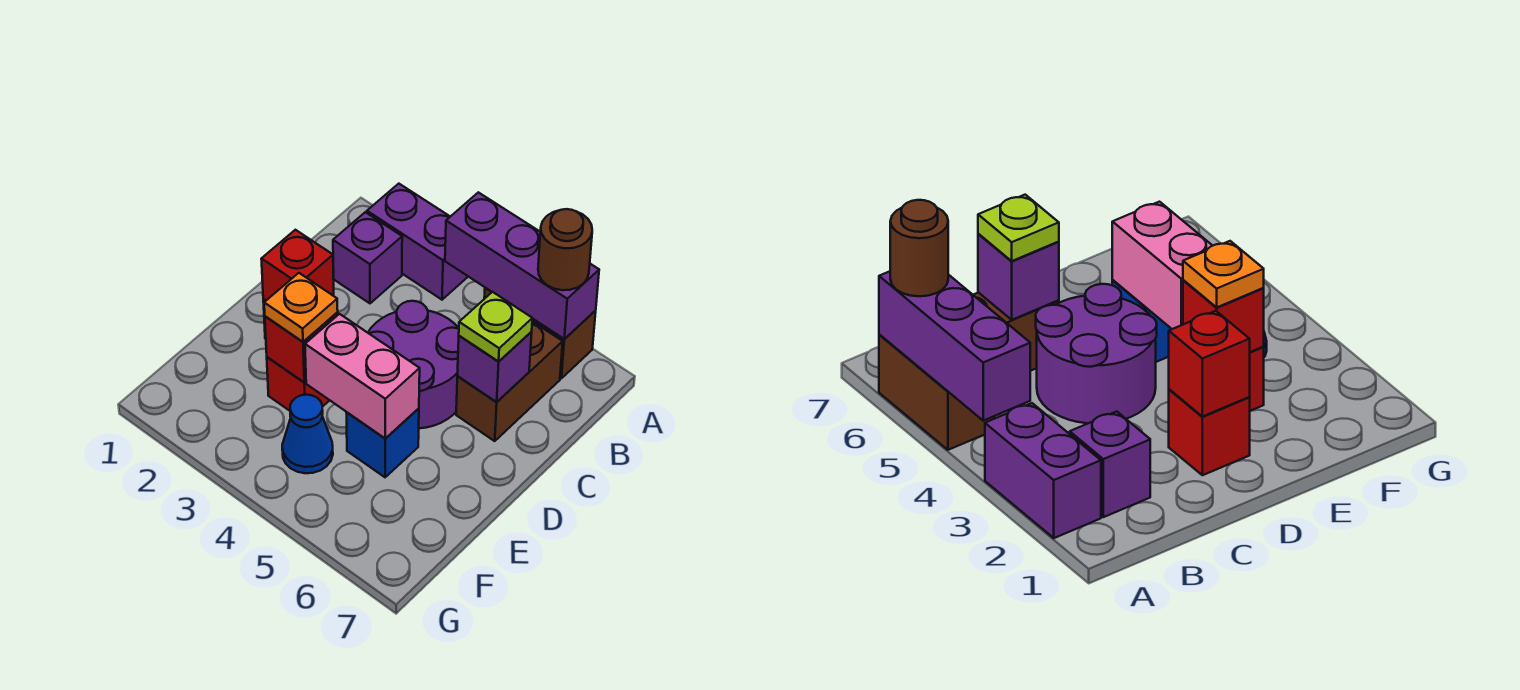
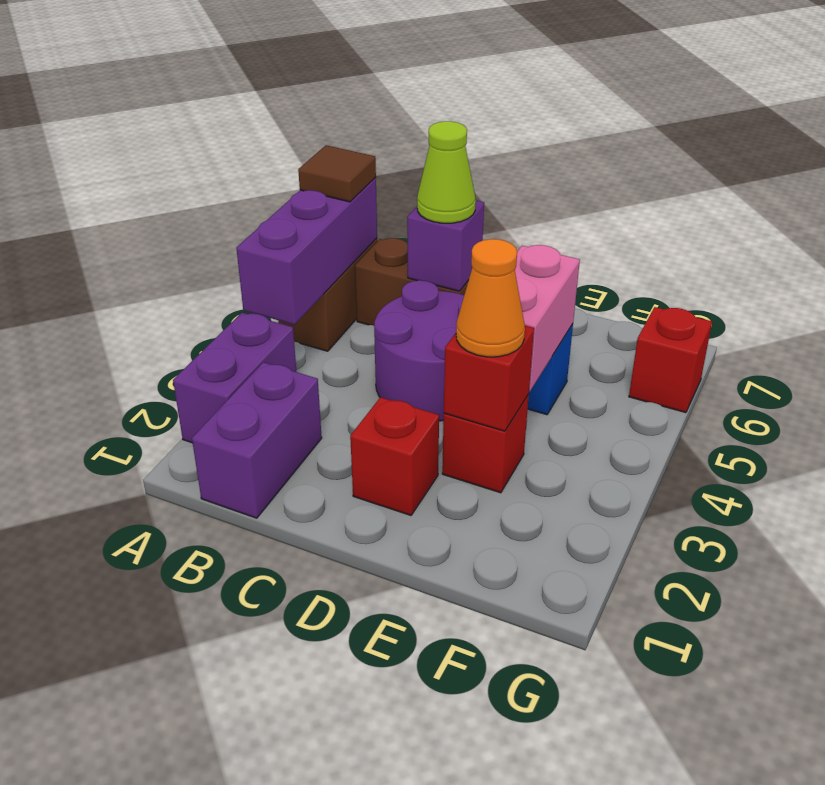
brown 1x1 round brick [538,209,592,290] -> brown 1x1 tile [298,145,376,202]
purple 1x1 brick [333,212,402,303] -> purple 1x2 brick [192,362,322,518]
lime 1x1 plate [459,292,532,361] -> lime 1x1 cone [417,121,476,223]
red 1x1 brick [261,230,334,300] -> red 1x1 brick moved to [629,307,712,413]
orange 1x1 plate [264,273,338,342] -> orange 1x1 cone [456,239,525,357]
blue 1x1 cone [282,395,333,473] -> none

